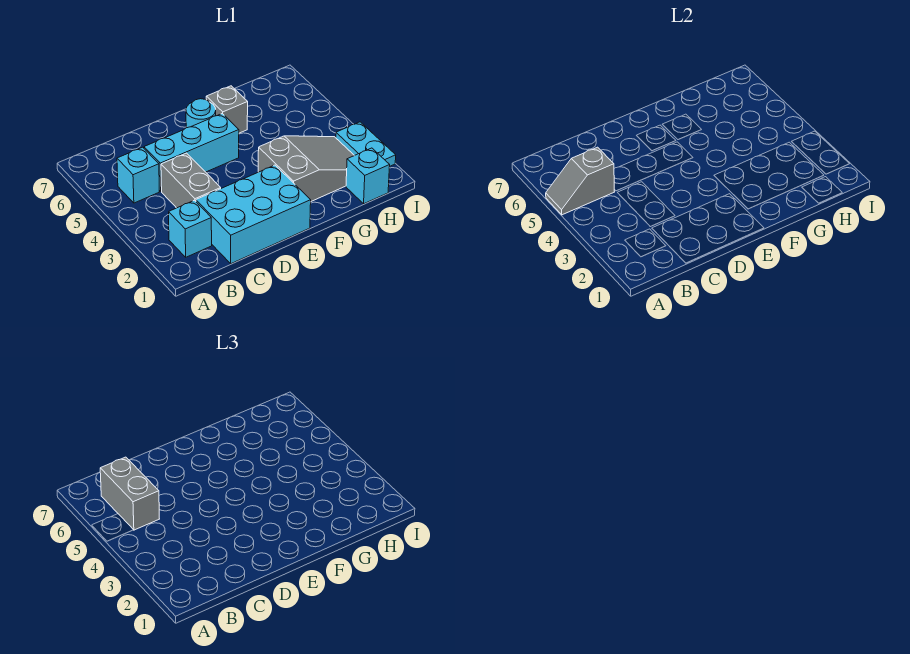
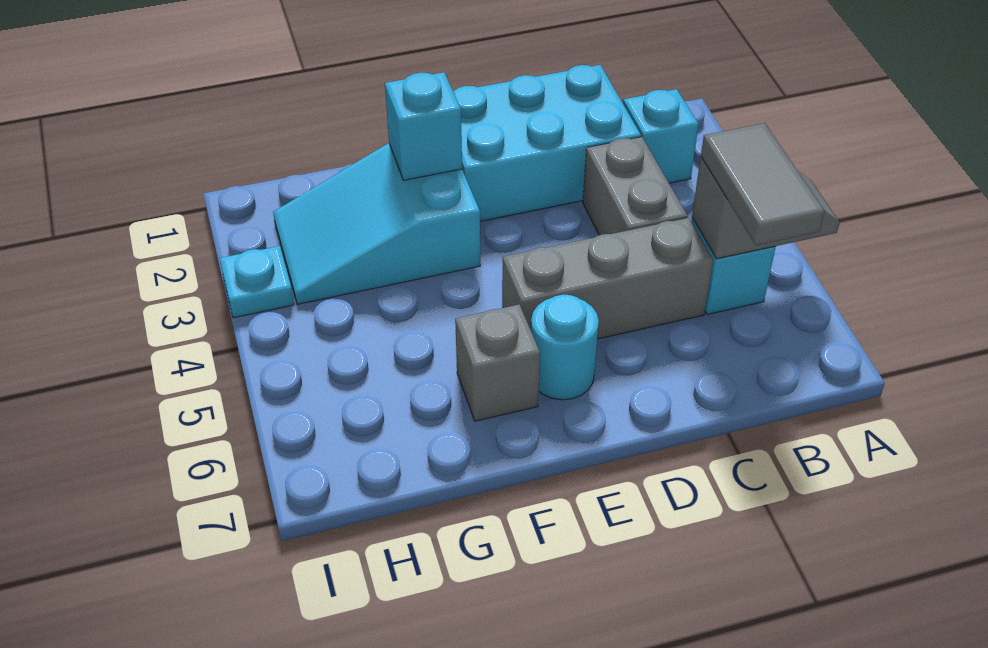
grey 1x2 brick [100,457,159,530] -> grey 1x2 tile [701,123,825,245]
cyan 1x3 brick [144,114,239,191] -> grey 1x3 brick [502,218,713,339]
grey 2x3 slope [258,136,354,201] -> cyan 2x3 slope [273,143,480,304]
cyan 1x1 brick [346,148,390,204] -> cyan 1x1 brick moved to [385,72,462,180]
cyan 1x2 plate [336,122,396,166] -> cyan 1x1 plate [220,246,294,318]

